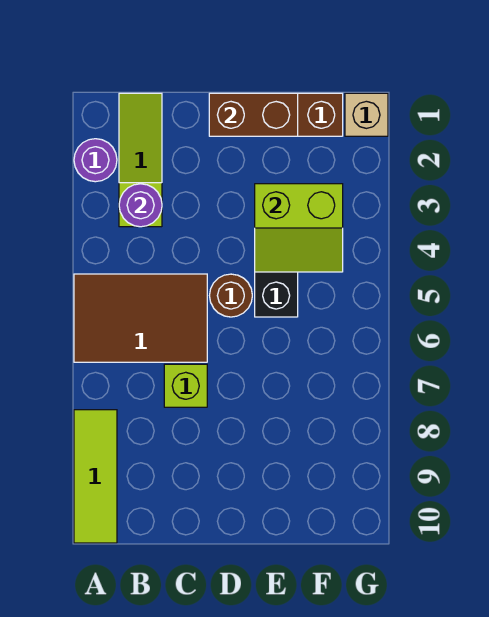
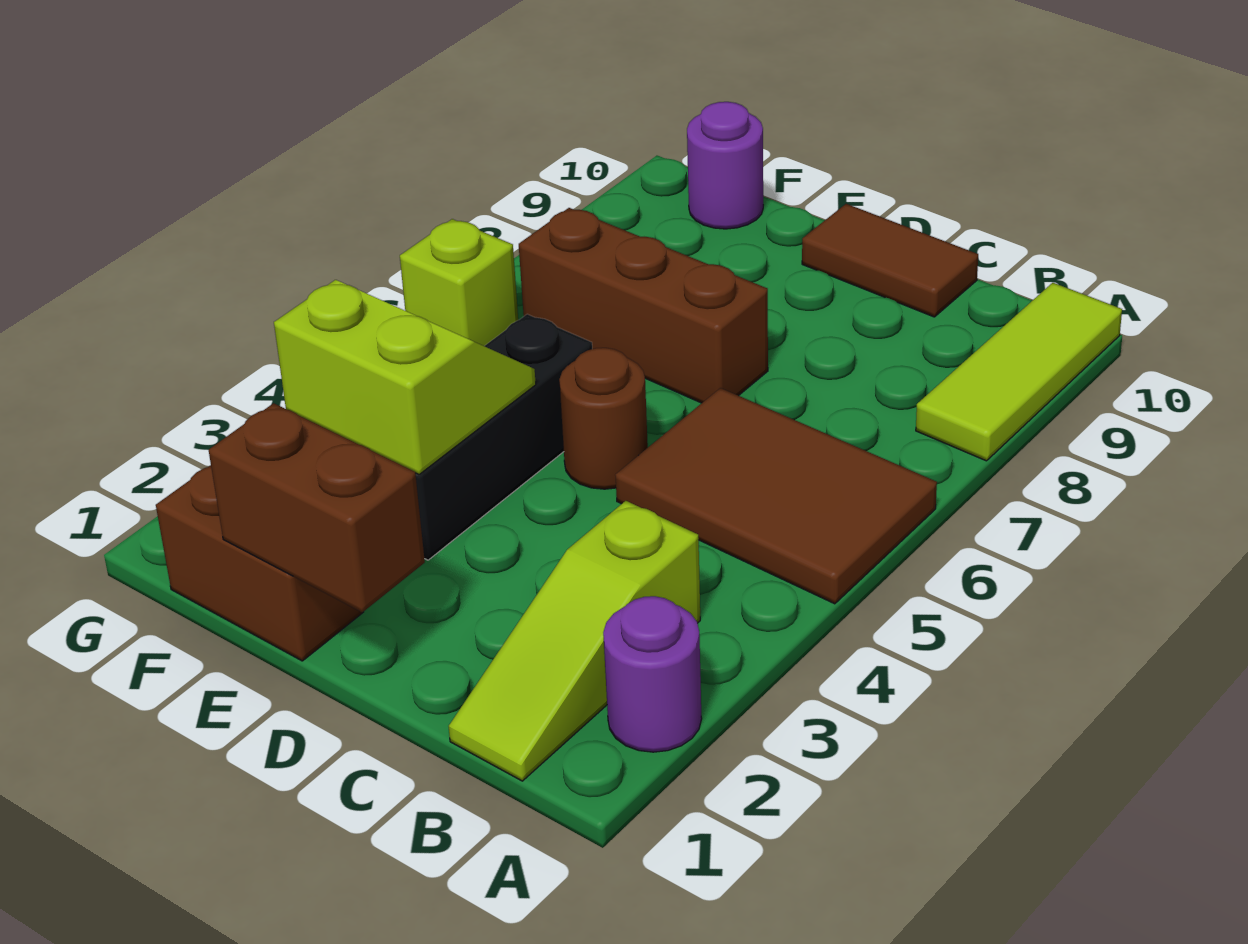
purple 1x1 round brick [119,184,162,227] -> purple 1x1 round brick moved to [687,102,763,229]
lime 1x1 brick [164,364,207,407] -> lime 1x1 brick moved to [400,219,518,346]
none -> brown 1x2 tile [802,204,978,317]
none -> brown 1x3 brick [519,208,768,403]
tan 1x1 brick [345,93,388,136] -> none

